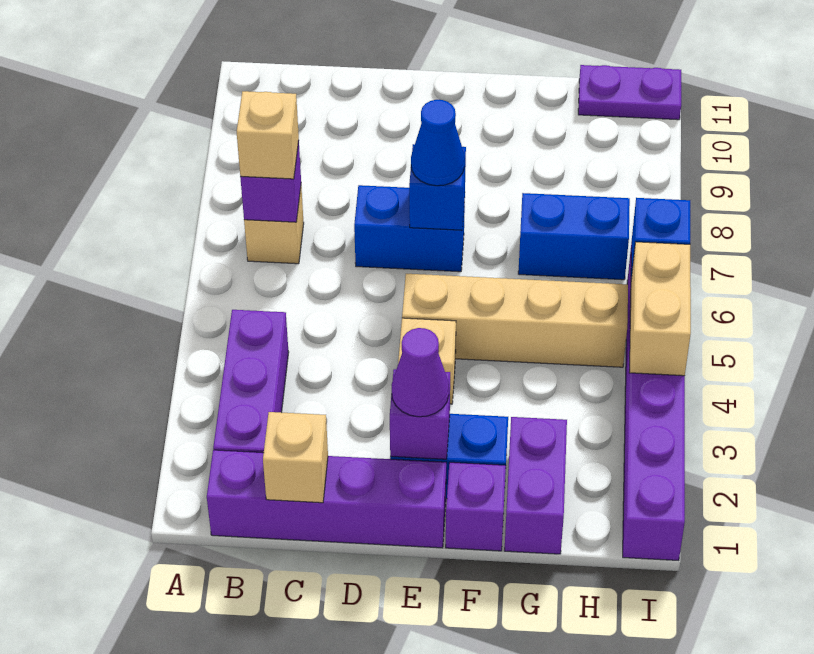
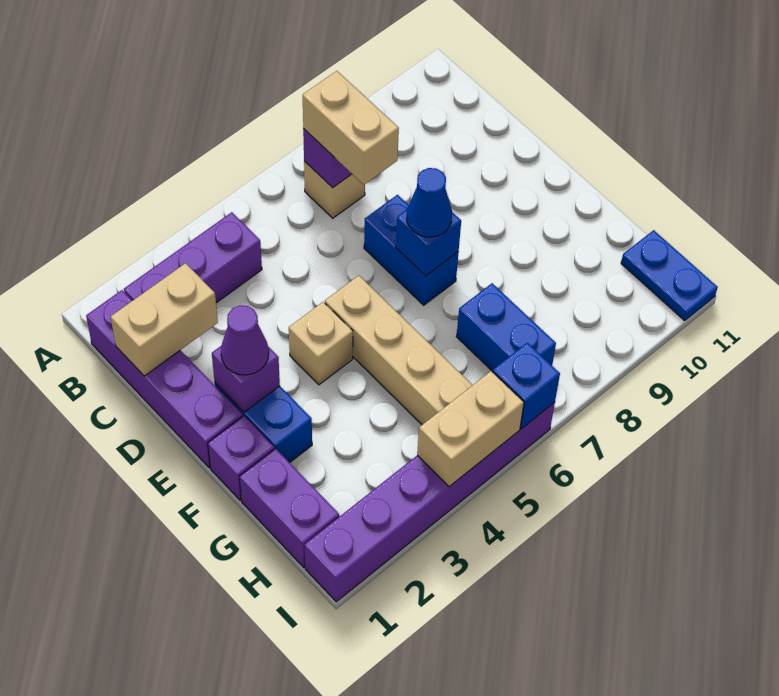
tan 1x1 brick [237,91,299,179] -> tan 1x2 brick [303,71,399,185]
tan 1x1 brick [263,412,328,503] -> tan 1x2 brick [111,263,218,376]
purple 1x2 brick [504,417,567,554] -> purple 1x2 brick turned to [240,449,339,567]
purple 1x2 plate [578,65,681,120] -> blue 1x2 plate [621,230,718,321]

